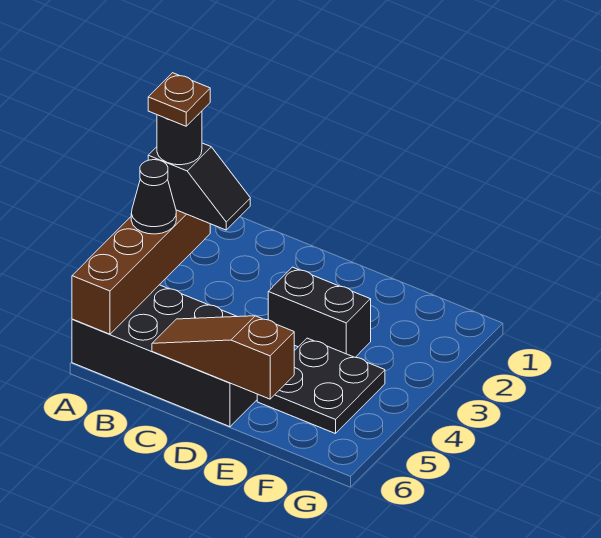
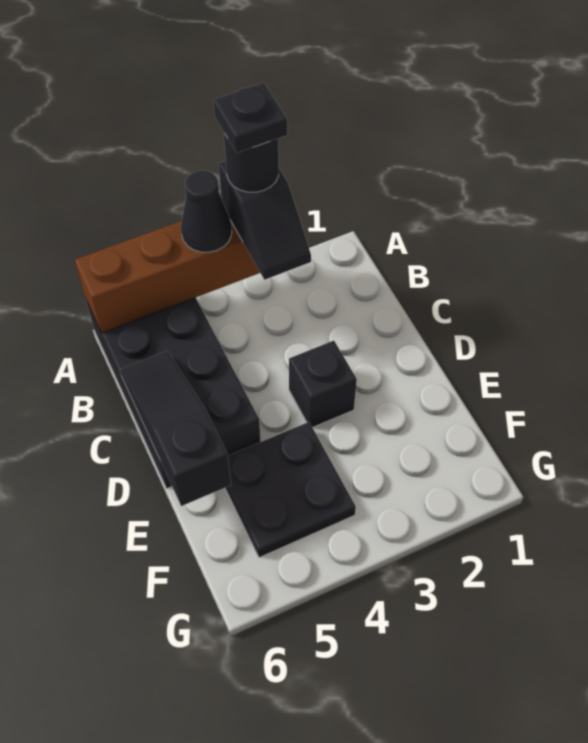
brown 1x1 plate [148,73,210,126] -> black 1x1 plate [213,83,287,153]
brown 1x3 slope [152,316,294,399] -> black 1x3 slope [120,351,231,506]
black 1x2 brick [268,267,371,357] -> black 1x1 brick [289,341,357,427]

